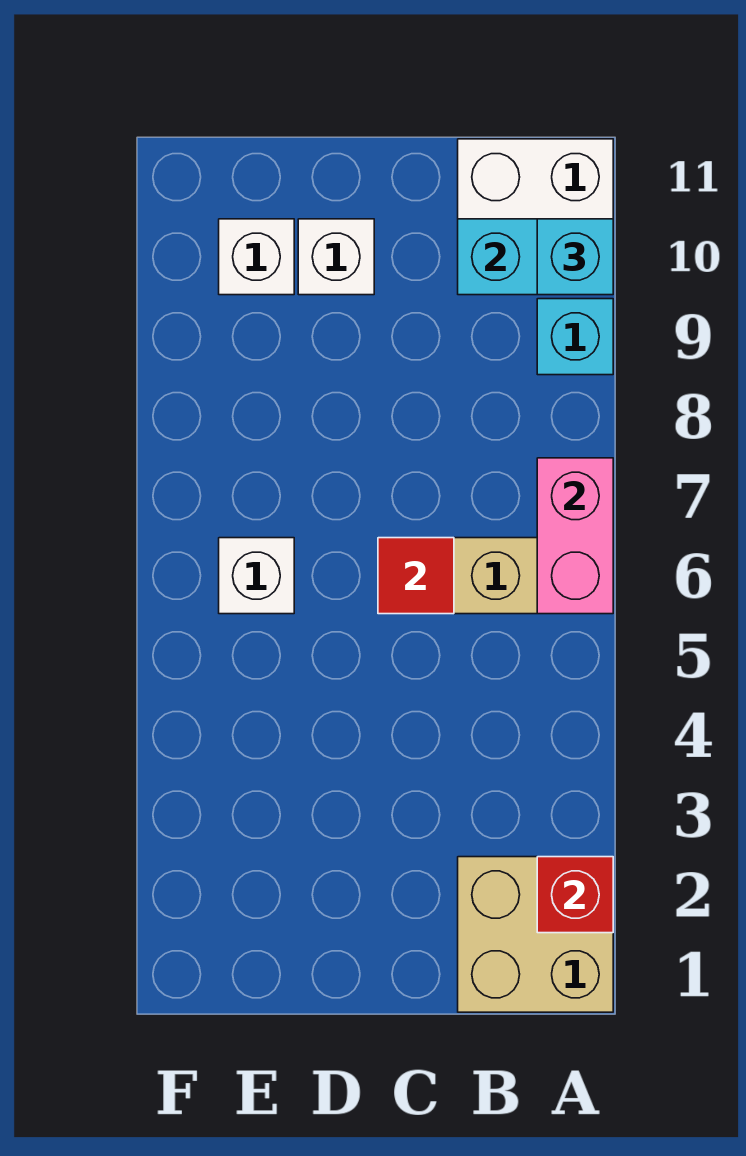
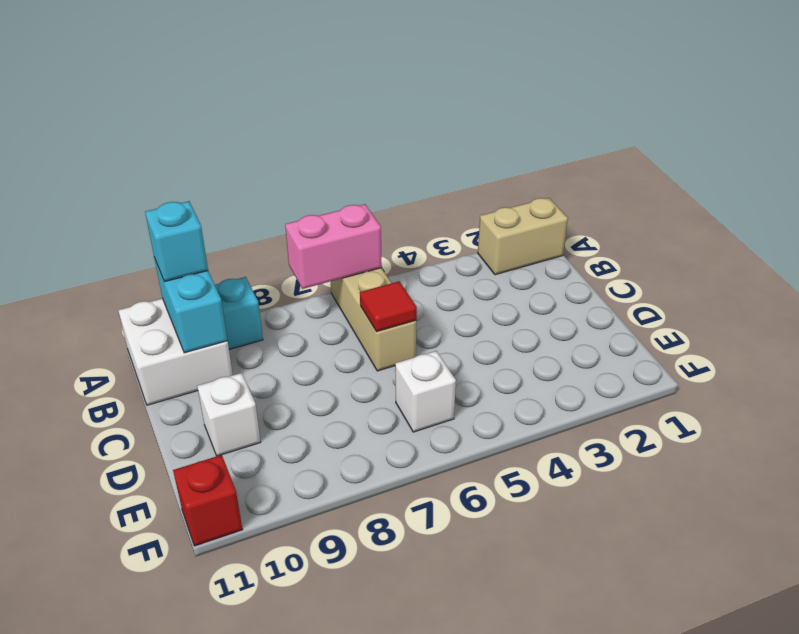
tan 2x2 brick [458,857,613,1012] -> tan 1x2 brick [478,198,568,275]
red 1x1 brick [537,857,613,933] -> red 1x1 brick moved to [173,455,242,546]
white 1x1 brick [219,219,294,295] -> none

